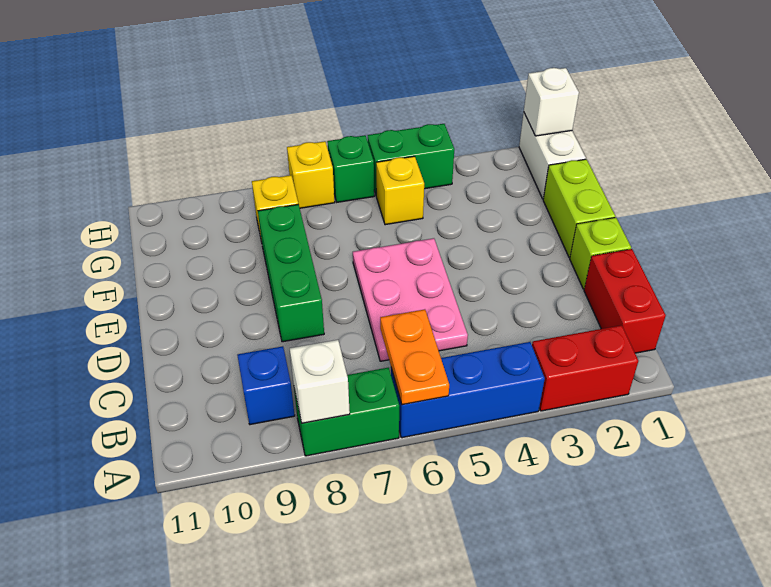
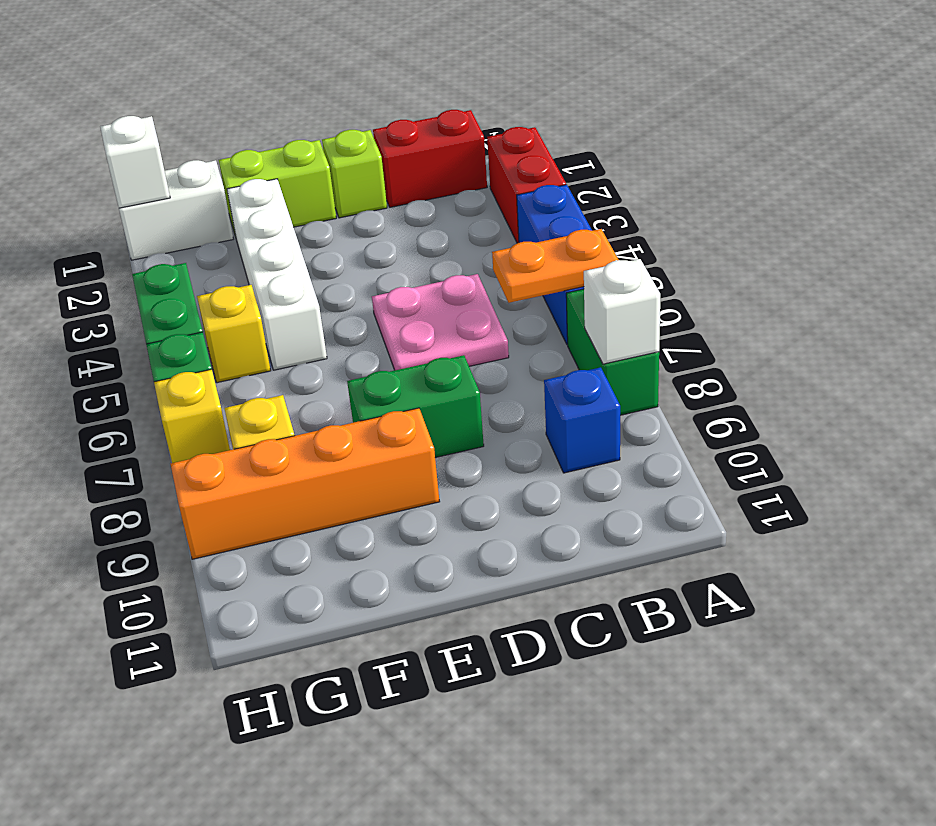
pink 2x3 plate [353,238,468,361] -> pink 2x2 plate [372,274,509,370]
green 1x3 brick [258,204,324,342] -> green 1x2 brick [347,355,484,458]
none -> orange 1x4 brick [171,408,440,559]
none -> white 1x4 brick [227,179,327,370]

